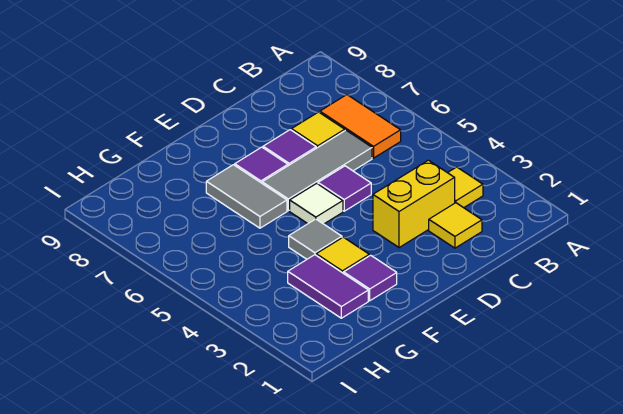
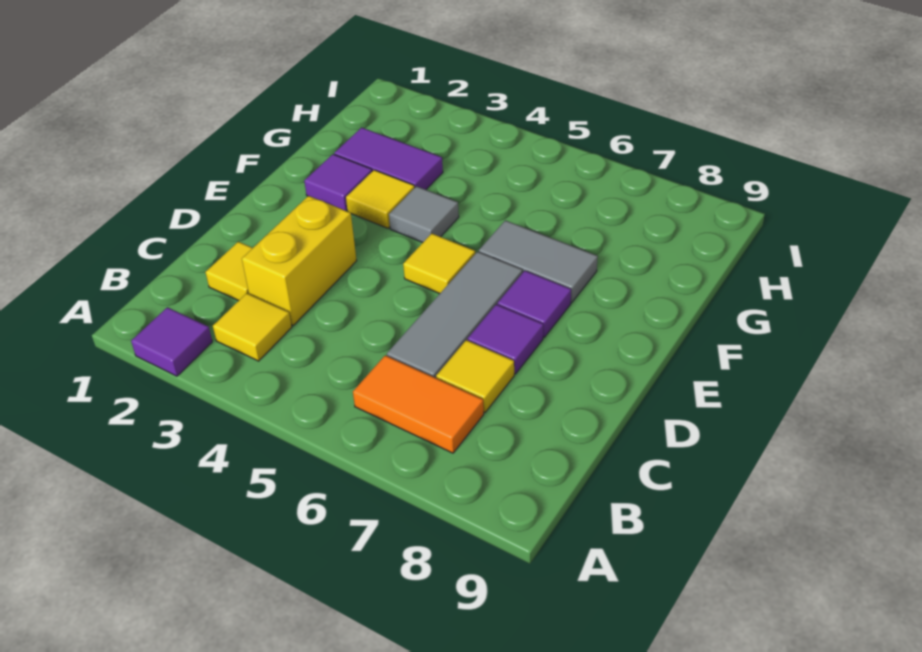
purple 1x1 tile [318,166,371,211] -> purple 1x1 tile moved to [131,307,212,376]
white 1x1 tile [290,183,343,224] -> yellow 1x1 tile [403,233,475,294]

